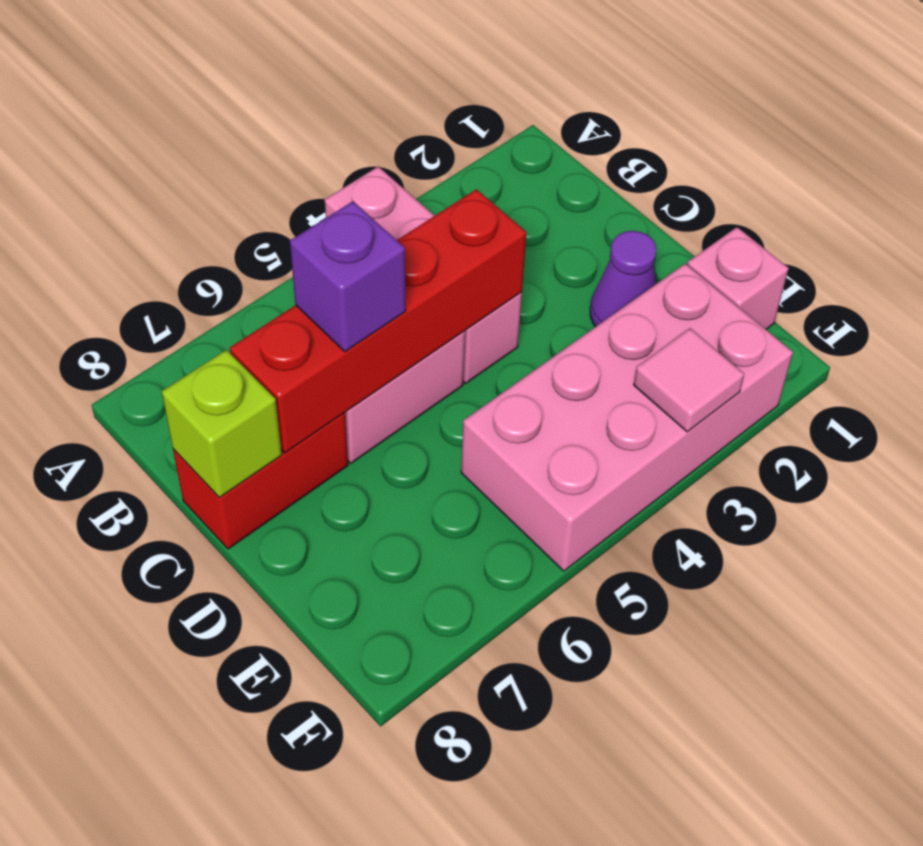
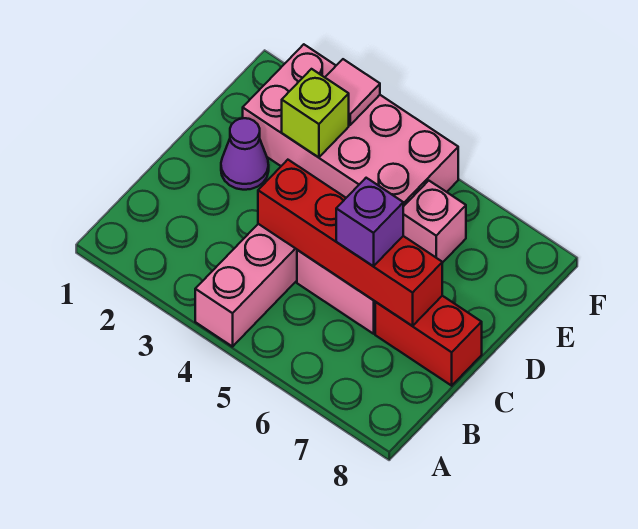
lime 1x1 brick [162,350,282,498] -> lime 1x1 brick moved to [282,69,349,157]
pink 1x1 brick [687,227,789,329] -> pink 1x1 brick moved to [403,181,466,263]

